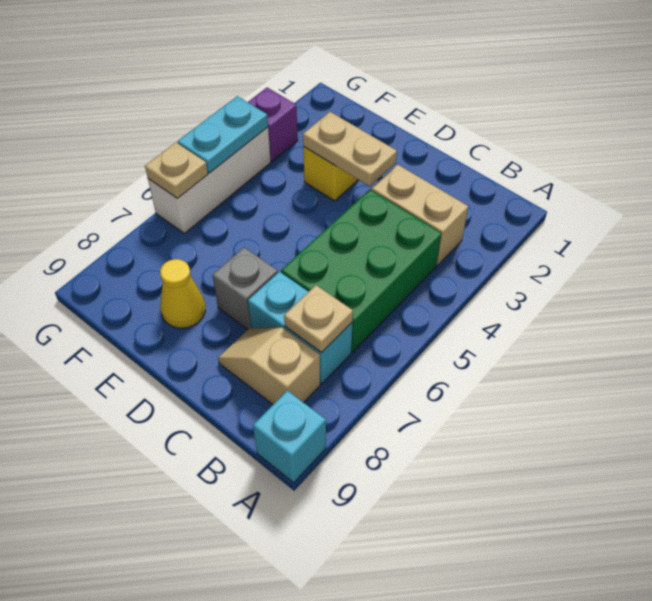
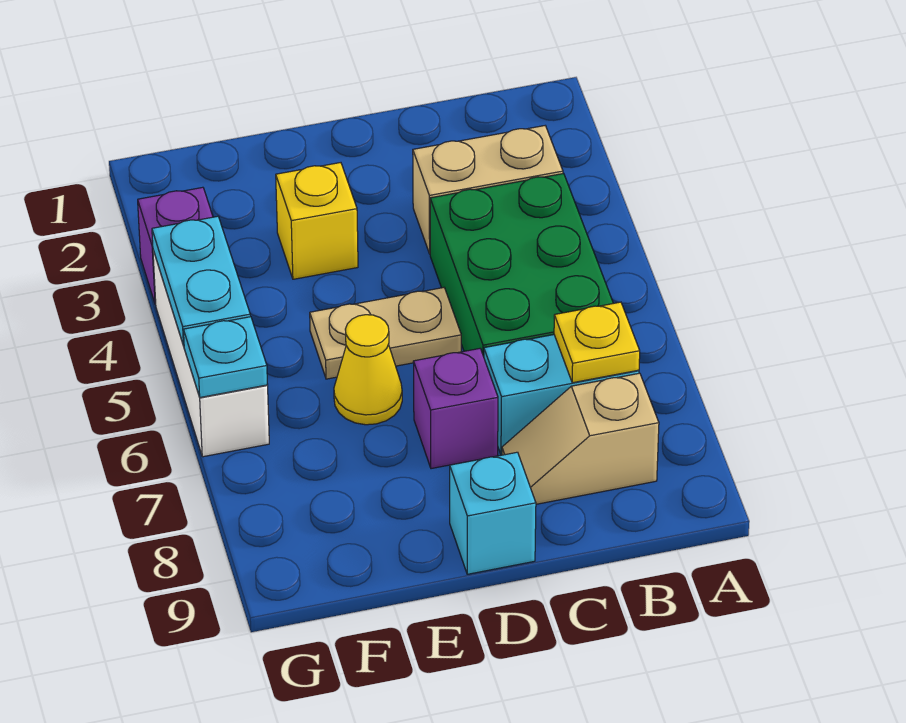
cyan 1x1 brick [253,390,326,483] -> cyan 1x1 brick moved to [450,452,536,574]
tan 1x1 plate [284,285,353,353] -> yellow 1x1 plate [554,302,640,383]
tan 1x2 plate [303,112,397,186] -> tan 1x2 plate moved to [310,288,461,379]
grey 1x1 brick [212,247,278,329] -> purple 1x1 brick [413,349,498,469]
yellow 1x1 cone [160,259,205,328] -> yellow 1x1 cone moved to [334,315,402,425]
tan 1x1 plate [145,143,208,199] -> cyan 1x1 plate [183,317,268,397]

